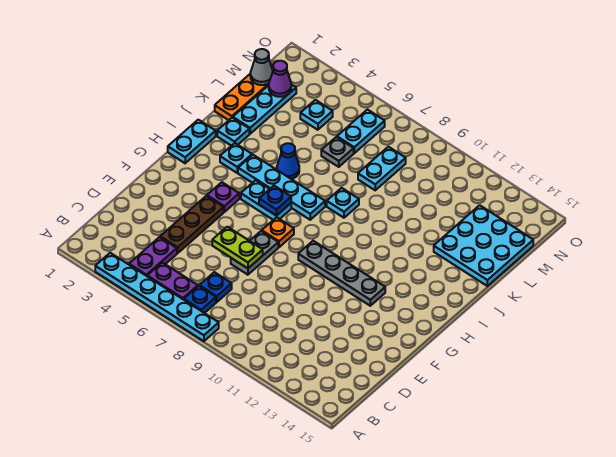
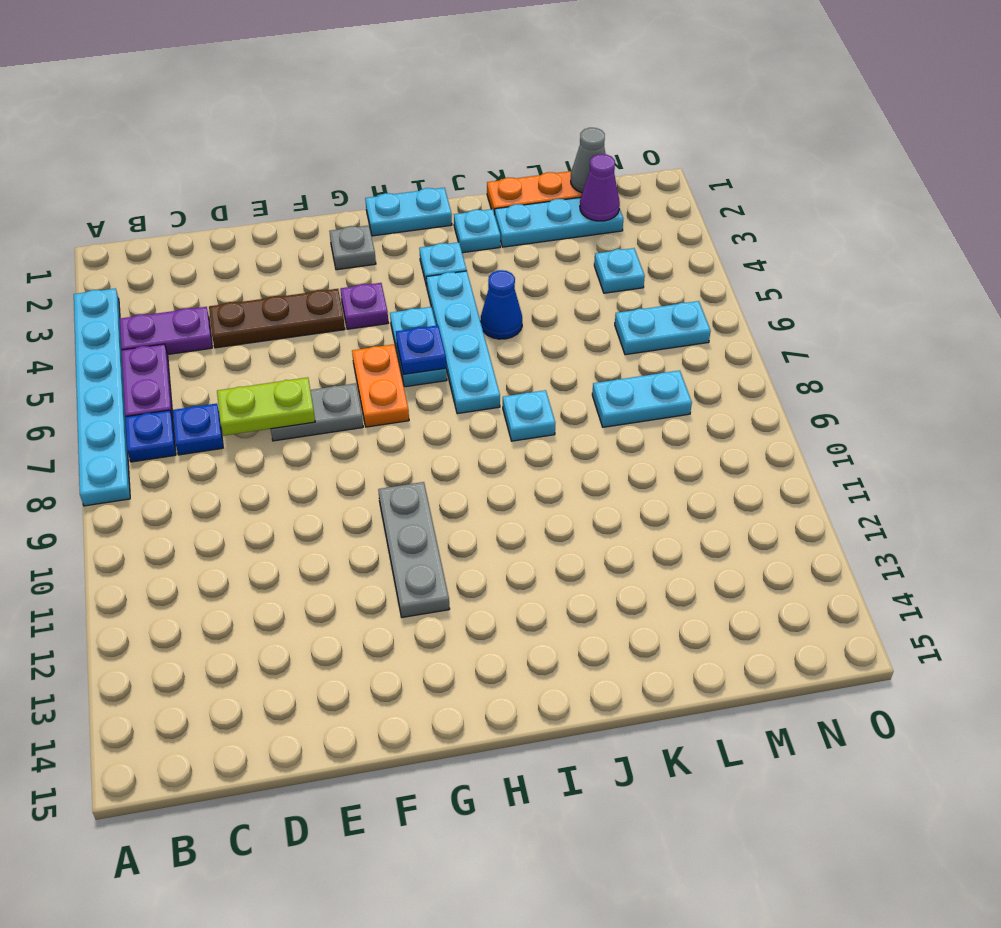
lime 1x2 plate [212,227,263,268] -> lime 1x2 plate turned to [217,378,315,436]
orange 1x1 plate [262,217,294,247] -> orange 1x2 plate [352,344,409,427]
grey 1x4 plate [298,241,385,306] -> grey 1x3 plate [378,482,450,617]
cyan 3x3 plate [434,205,533,286] -> none
grey 1x1 plate [321,137,354,167] -> grey 1x1 plate moved to [329,225,376,270]

